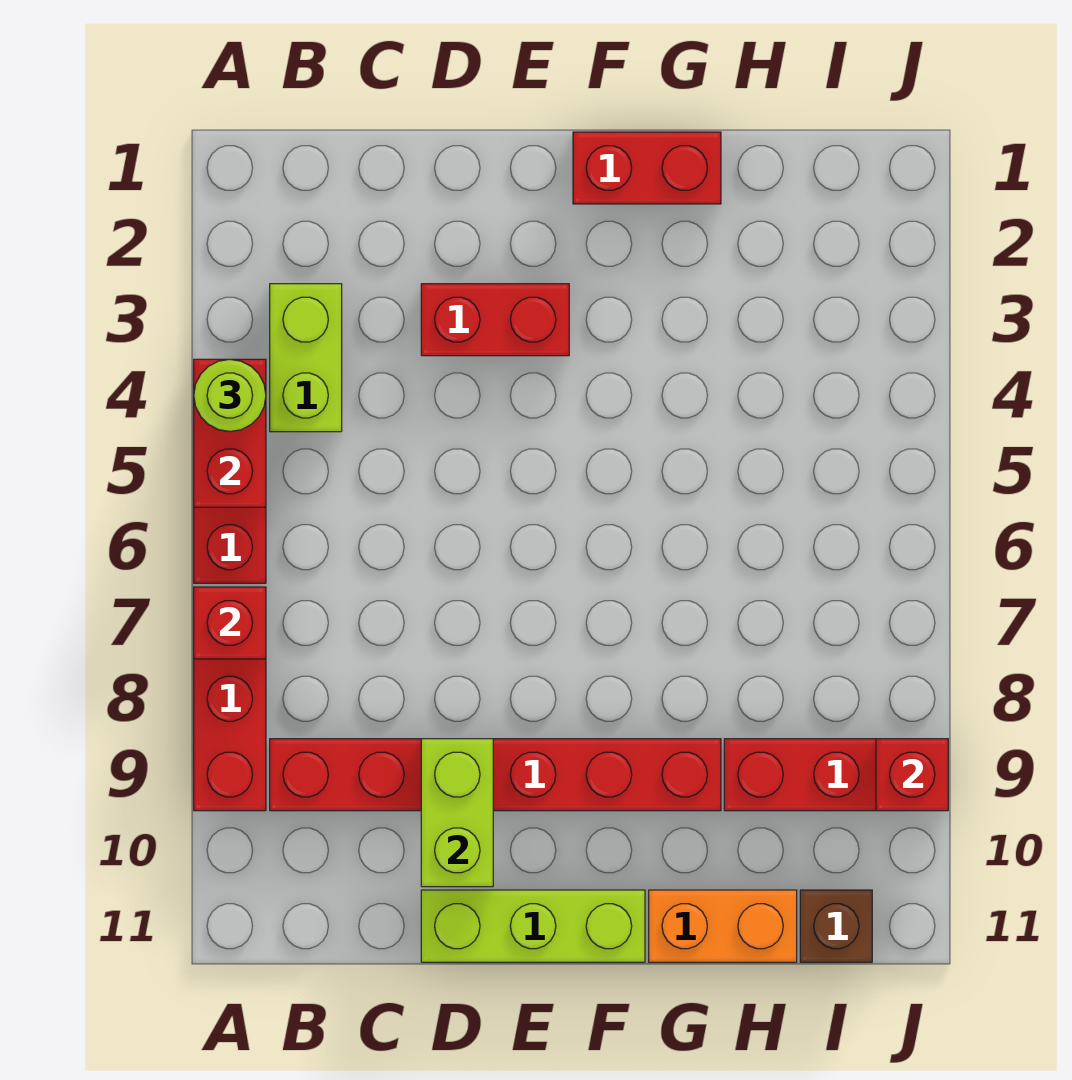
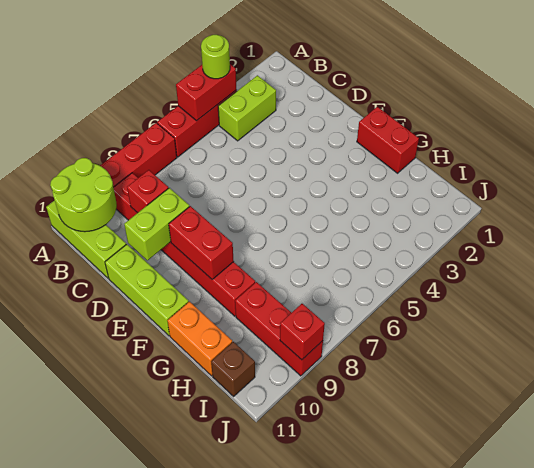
red 1x1 brick [194,587,266,659] -> red 1x1 brick moved to [127,170,168,213]
none -> lime 2x2 round brick [50,158,117,232]
none -> lime 1x3 brick [46,200,126,278]
red 1x2 brick [421,284,569,356] -> red 1x2 brick moved to [169,206,234,280]

